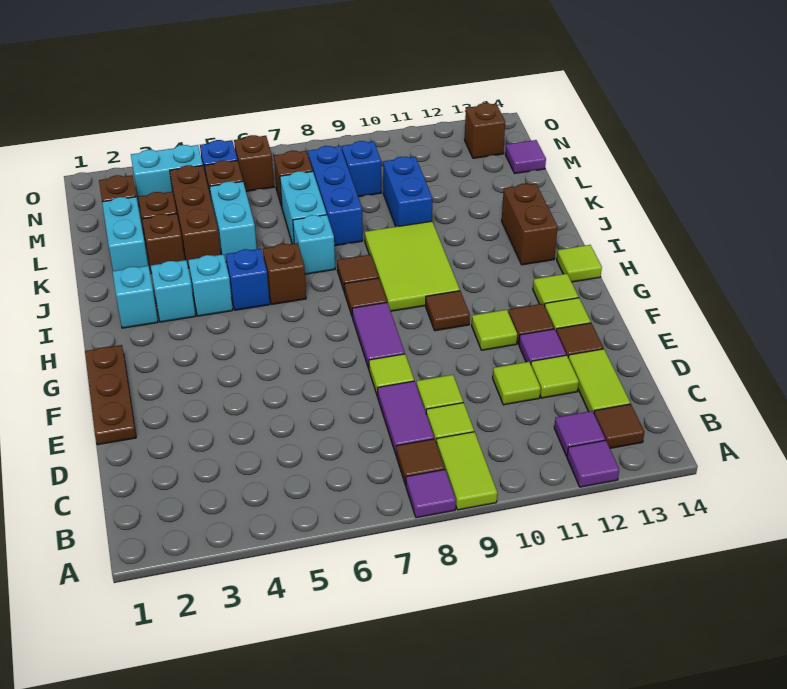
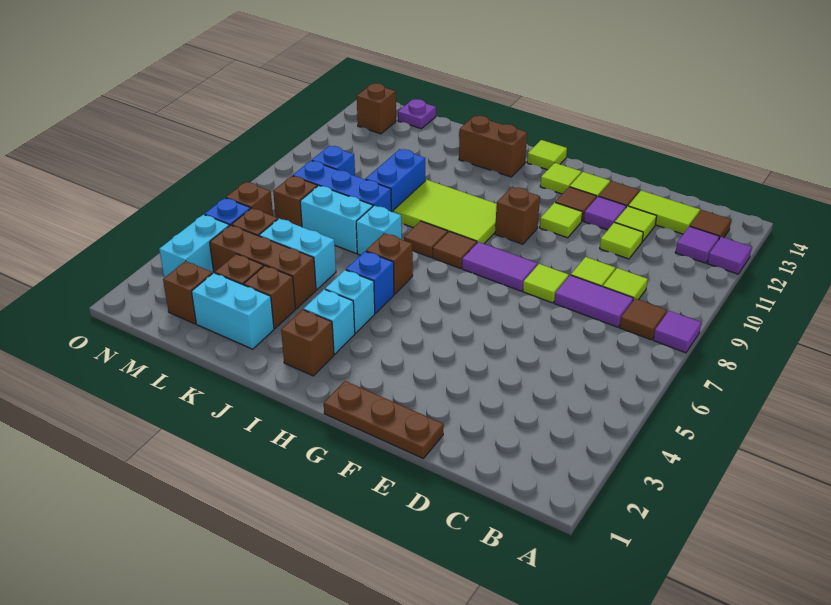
lime 1x2 tile [436,432,497,510] -> none
brown 1x1 tile [426,291,470,331] -> brown 1x1 brick [495,187,540,244]
cyan 1x1 brick [112,266,158,328] -> brown 1x1 brick [281,310,334,376]
blue 1x2 brick [383,157,432,227] -> blue 1x2 brick turned to [365,149,425,212]
purple 1x1 tile [505,140,546,173] -> purple 1x1 plate [398,99,436,129]

